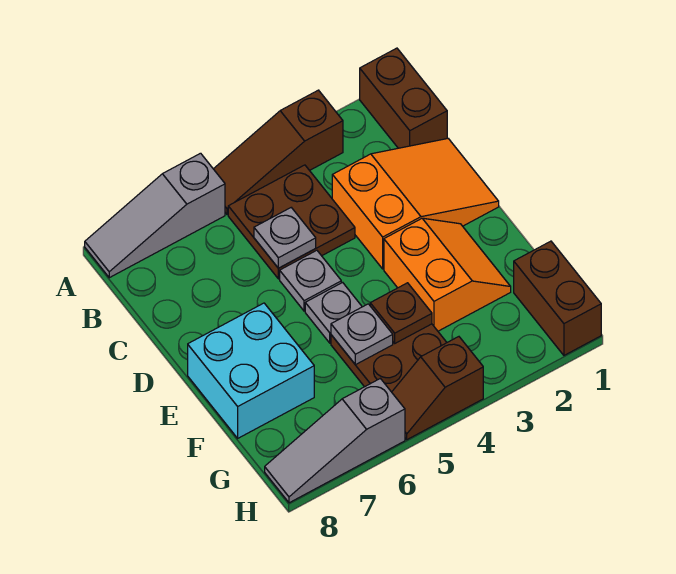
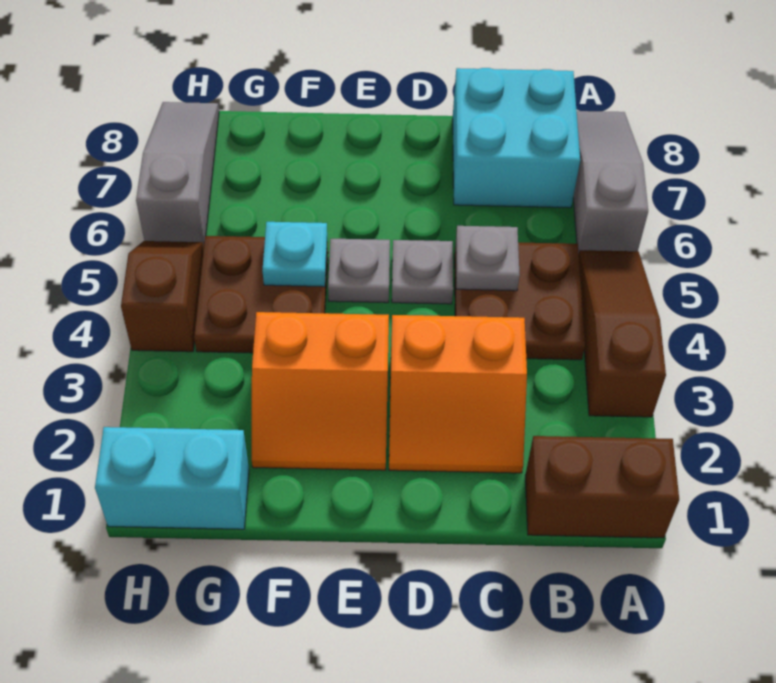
orange 2x3 slope [332,138,499,269] -> orange 2x2 slope [389,315,527,473]
cyan 2x2 brick [188,303,314,438] -> cyan 2x2 brick moved to [453,68,580,208]
brown 1x1 plate [370,283,432,343] -> none
grey 1x1 plate [331,304,393,365] -> cyan 1x1 plate [262,222,327,287]
brown 1x2 brick [514,241,601,355] -> cyan 1x2 brick [95,427,249,529]

